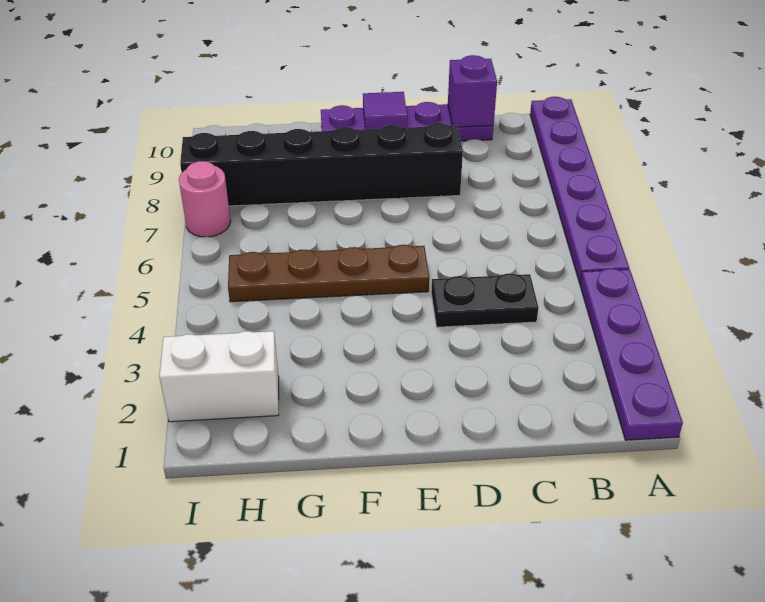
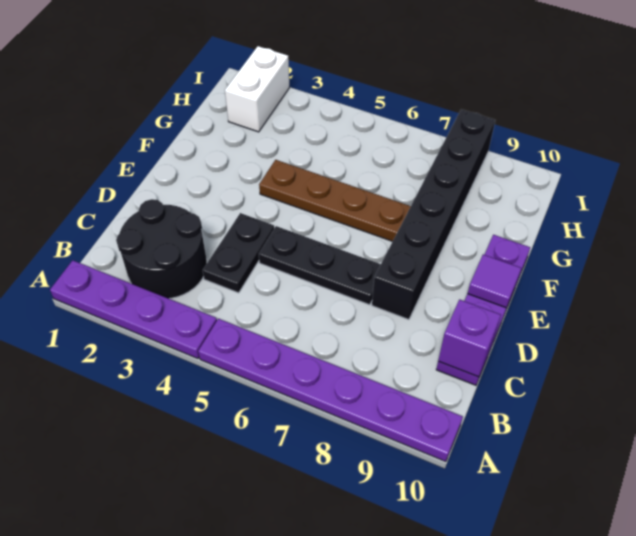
none -> black 2x2 round brick [116,199,207,299]
none -> black 1x3 plate [259,226,381,305]
brown 1x4 plate [228,245,429,302] -> brown 1x4 plate turned to [259,160,411,241]
pink 1x1 round brick [179,161,231,237] -> none

